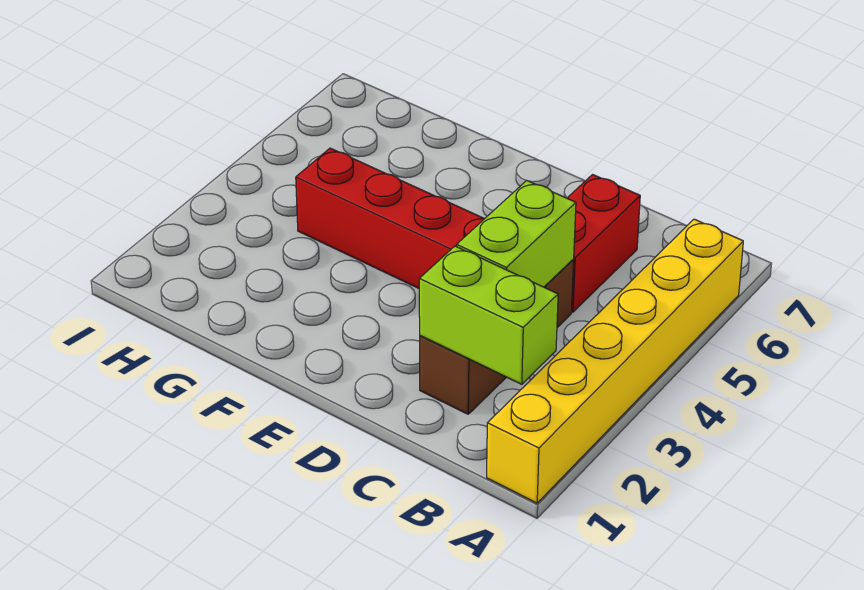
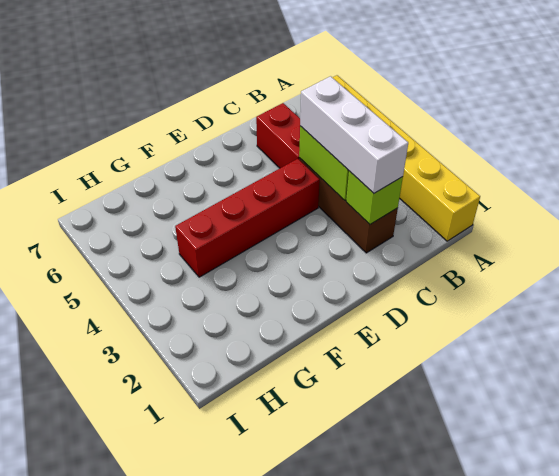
lime 1x2 brick [419,246,558,384] -> lime 1x1 brick [346,171,403,224]
none -> white 1x3 brick [300,76,408,193]

